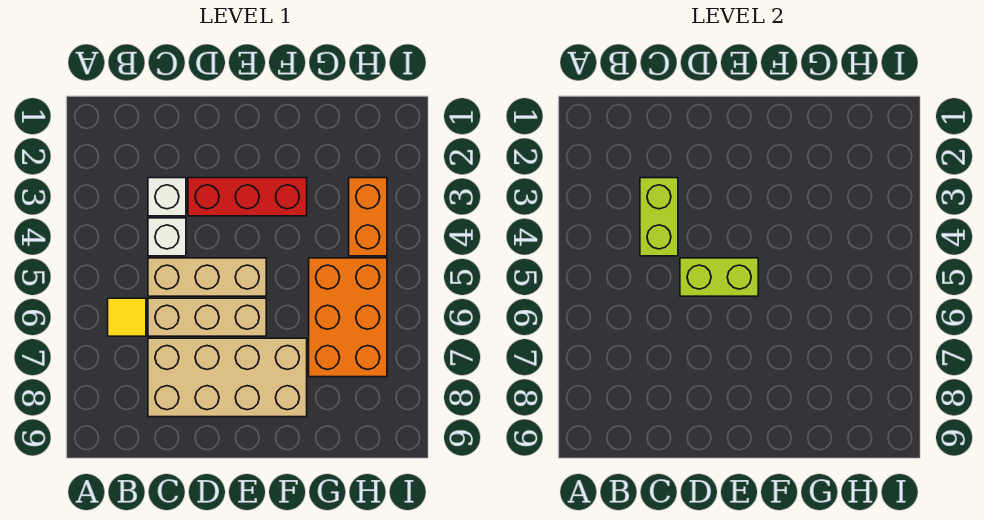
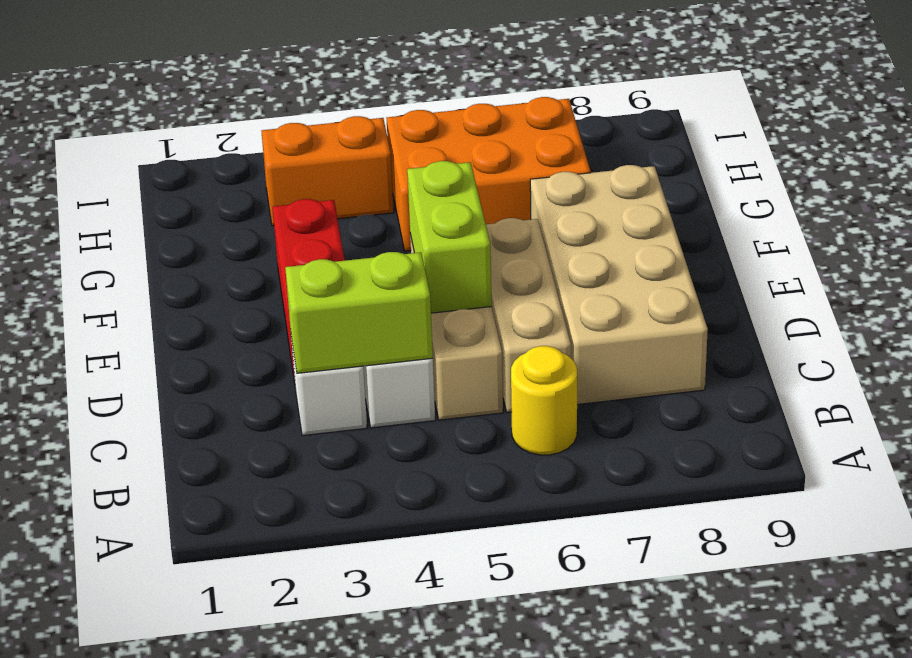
yellow 1x1 tile [108,298,146,336] -> yellow 1x1 round brick [511,346,577,455]

